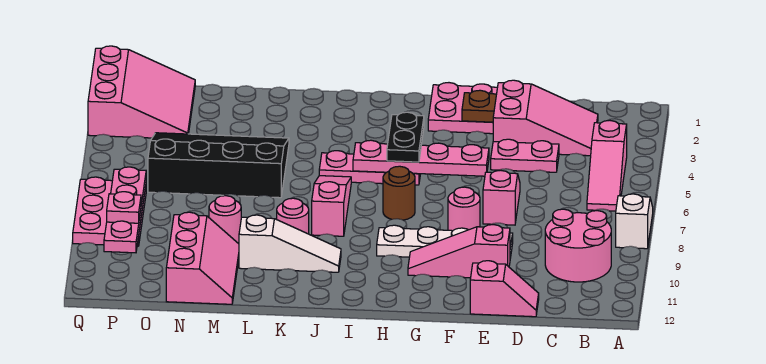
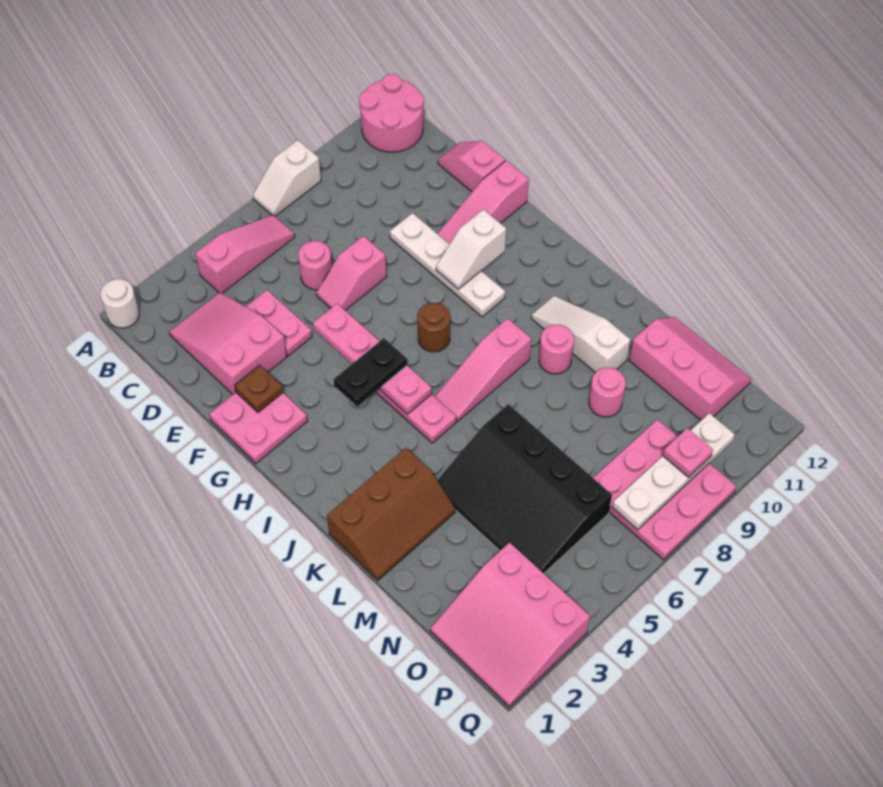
none -> white 1x1 round brick [100,279,139,328]
pink 2x2 round brick [545,209,611,282] -> pink 2x2 round brick moved to [359,74,424,152]
pink 1x3 slope [408,225,510,278] -> pink 1x3 slope turned to [438,160,529,244]
pink 1x1 round brick [448,187,480,231] -> pink 1x1 round brick moved to [298,241,332,290]
none -> white 1x2 slope [436,209,506,289]
none -> brown 2x3 slope [327,448,455,580]
pink 2x3 slope [166,212,239,304] -> pink 2x3 slope turned to [629,317,751,420]
pink 3x3 slope [88,46,195,138] -> pink 3x3 slope turned to [430,542,590,707]
pink 2x3 plate [73,177,146,246] -> pink 3x3 plate [593,419,736,560]
pink 1x4 plate [104,167,146,253] -> white 1x4 plate [612,413,735,530]

